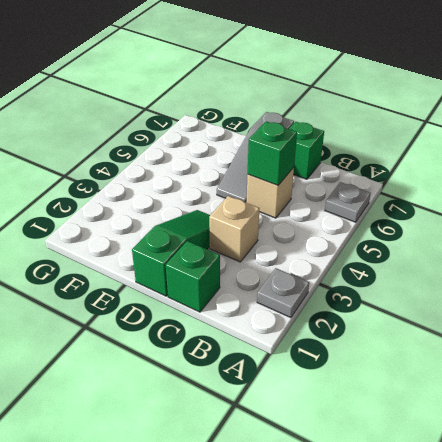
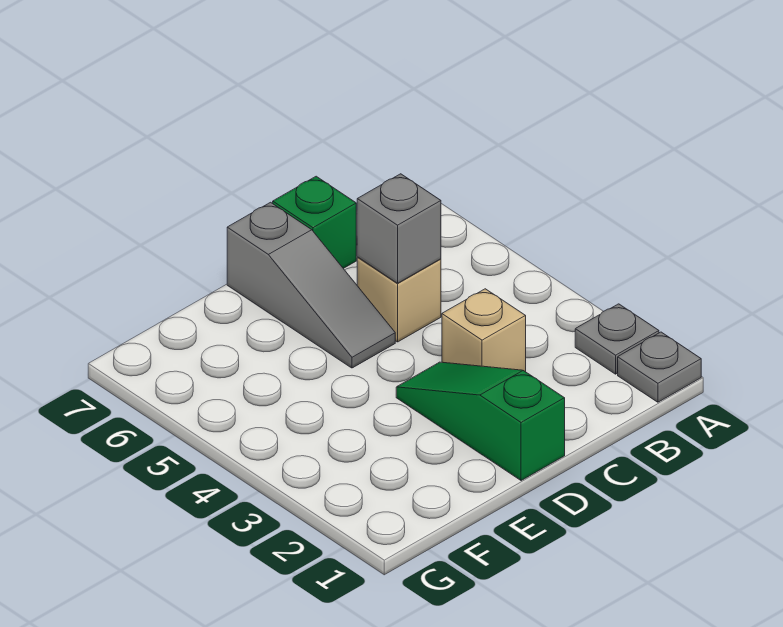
grey 1x1 plate [325,182,371,222] -> grey 1x1 plate moved to [618,332,701,402]
green 1x1 brick [166,241,220,312] -> none
green 1x1 brick [248,121,297,185] -> grey 1x1 brick [357,174,441,283]

